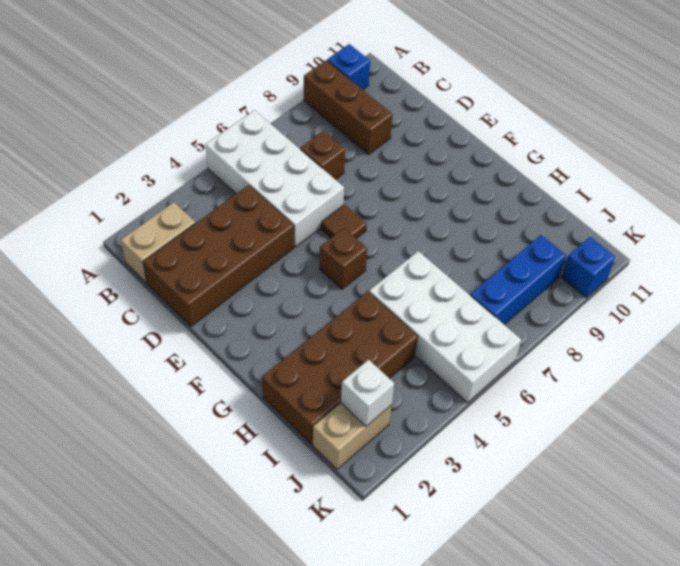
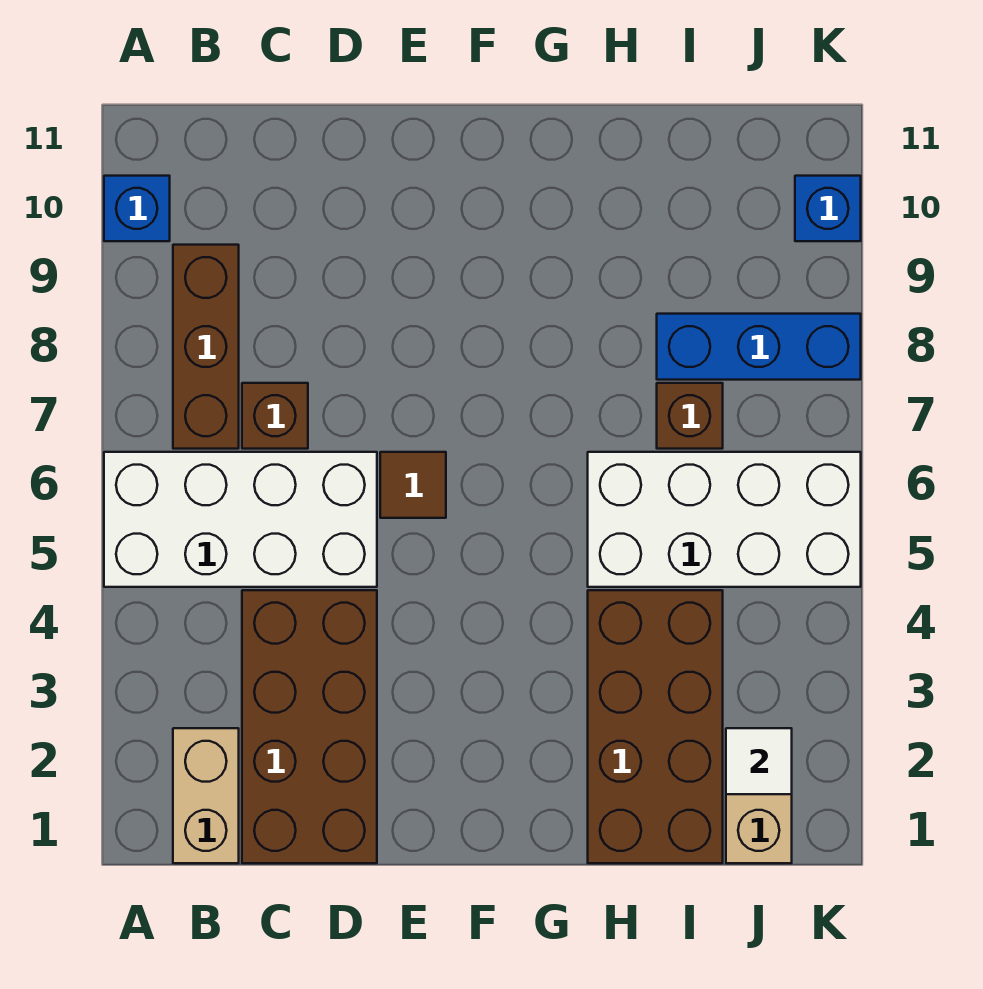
brown 1x3 brick [304,60,393,154] -> brown 1x3 brick turned to [173,245,239,449]
brown 1x1 brick [320,228,367,289] -> brown 1x1 brick moved to [657,383,723,449]
white 1x1 brick [341,360,394,426] -> white 1x1 tile [726,728,792,794]
blue 1x3 brick [470,235,566,325] -> blue 1x3 brick turned to [657,314,861,380]

